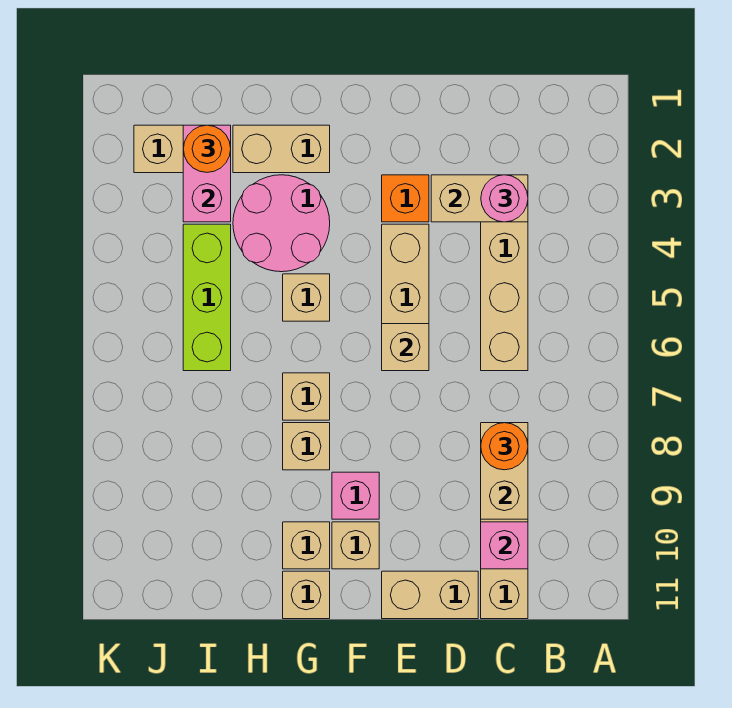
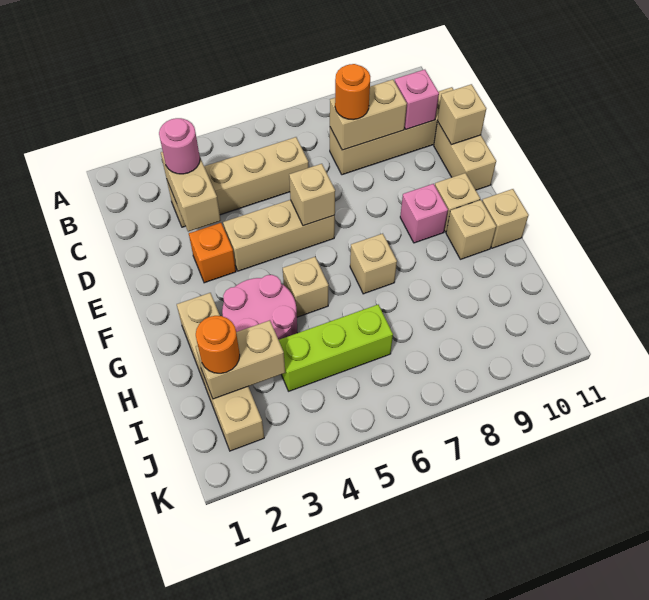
tan 1x1 brick [283,423,330,470] -> tan 1x1 brick moved to [437,84,486,145]
pink 1x2 brick [183,125,231,222] -> tan 1x2 brick [196,320,285,399]

